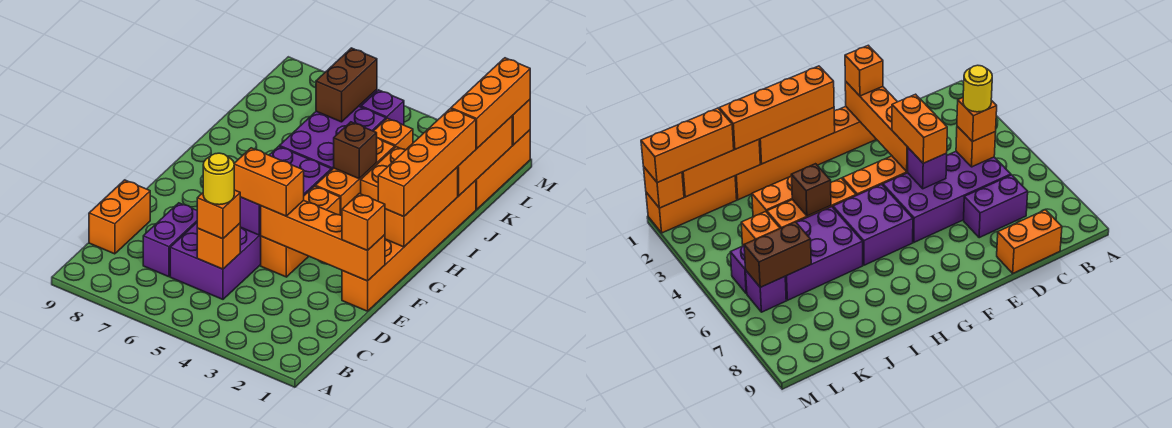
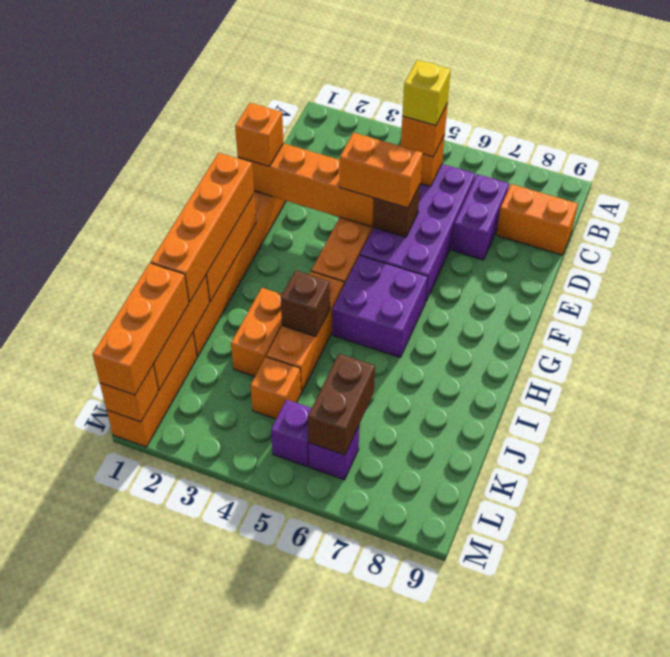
yellow 1x1 round brick [203,153,234,205] -> yellow 1x1 brick [402,60,451,126]
orange 1x2 brick [89,180,150,254] -> orange 1x2 brick turned to [496,184,578,255]
purple 1x1 brick [240,197,261,235] -> brown 1x1 brick [374,185,420,237]
purple 2x3 brick [279,106,386,170] -> none

